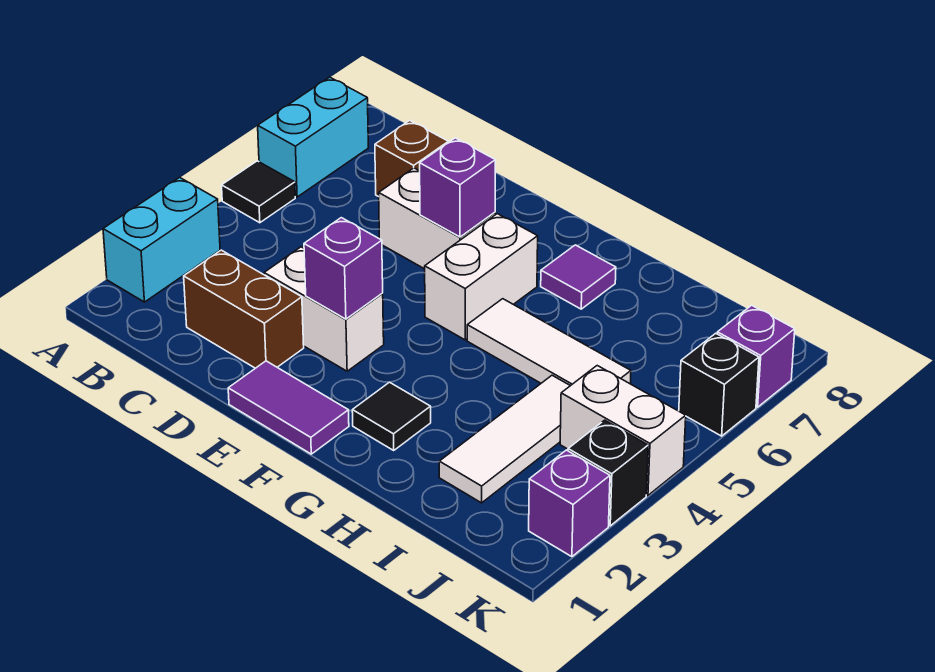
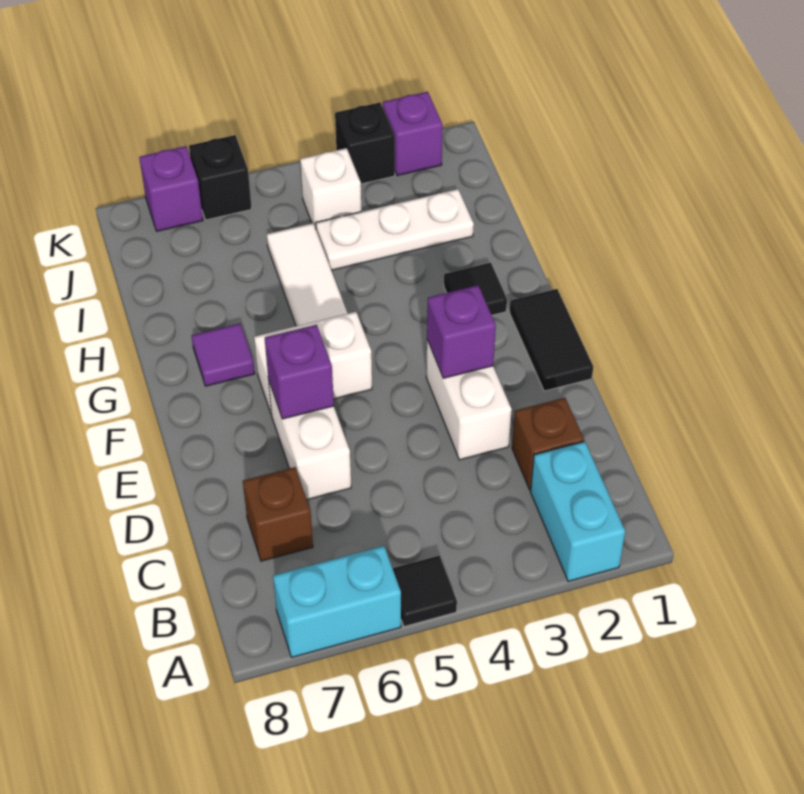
cyan 1x2 brick [103,177,220,302] -> cyan 1x2 brick turned to [530,442,625,581]
brown 1x2 brick [184,250,304,368] -> brown 1x1 brick [512,398,584,490]
purple 1x2 tile [228,361,349,454] -> black 1x2 tile [510,289,593,391]
white 1x3 tile [439,375,570,503] -> white 1x3 plate [316,189,474,270]
white 1x2 brick [560,366,686,495] -> white 1x1 brick [300,148,361,229]

